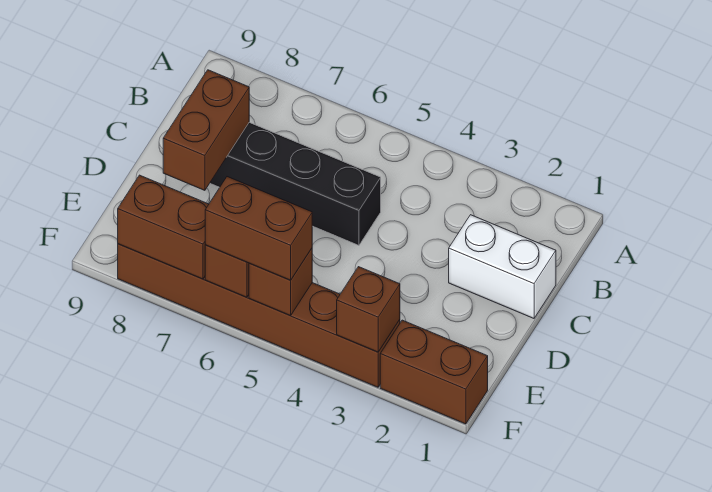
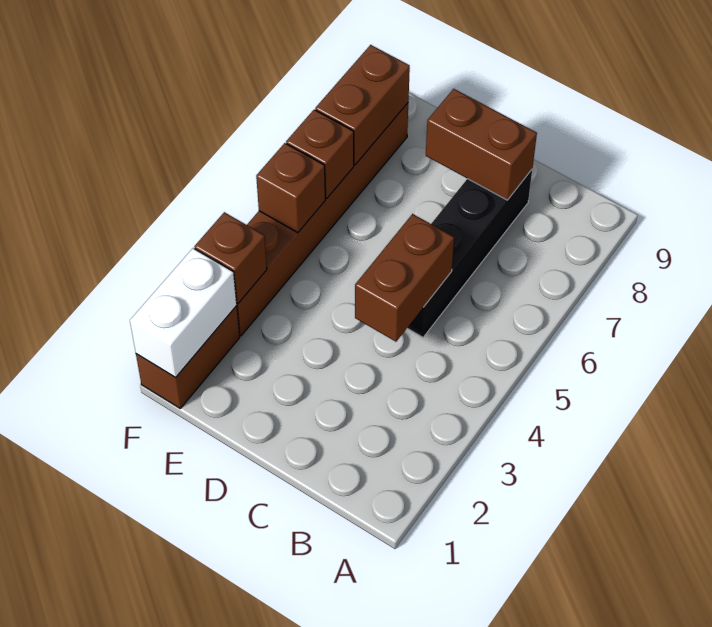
white 1x2 brick [449,215,556,318] -> white 1x2 brick moved to [130,248,237,378]
brown 1x2 brick [205,177,312,280] -> brown 1x2 brick moved to [355,214,454,342]

